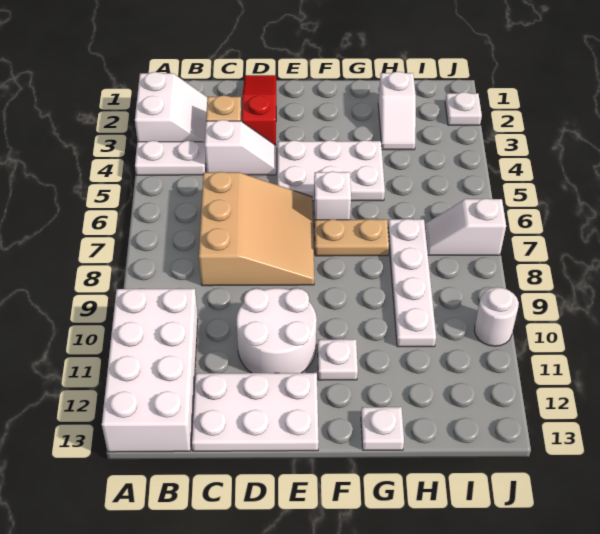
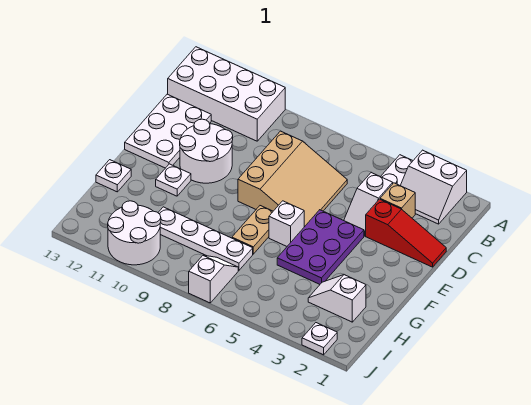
tan 3x3 slope [199,172,314,286] -> tan 3x3 slope turned to [238,131,347,227]
white 2x3 plate [278,140,385,201] -> purple 2x3 plate [277,210,364,284]
white 1x1 round brick [474,287,519,346] -> white 2x2 round brick [108,201,161,265]

